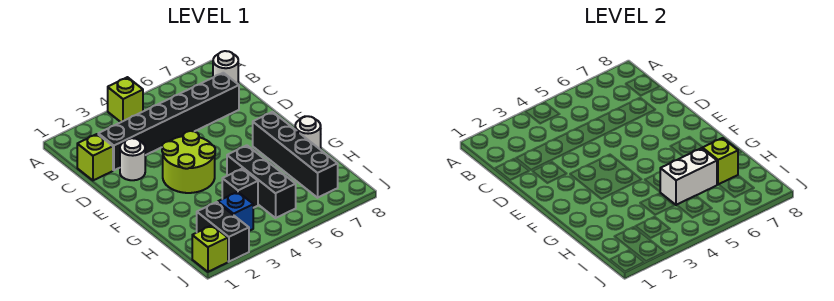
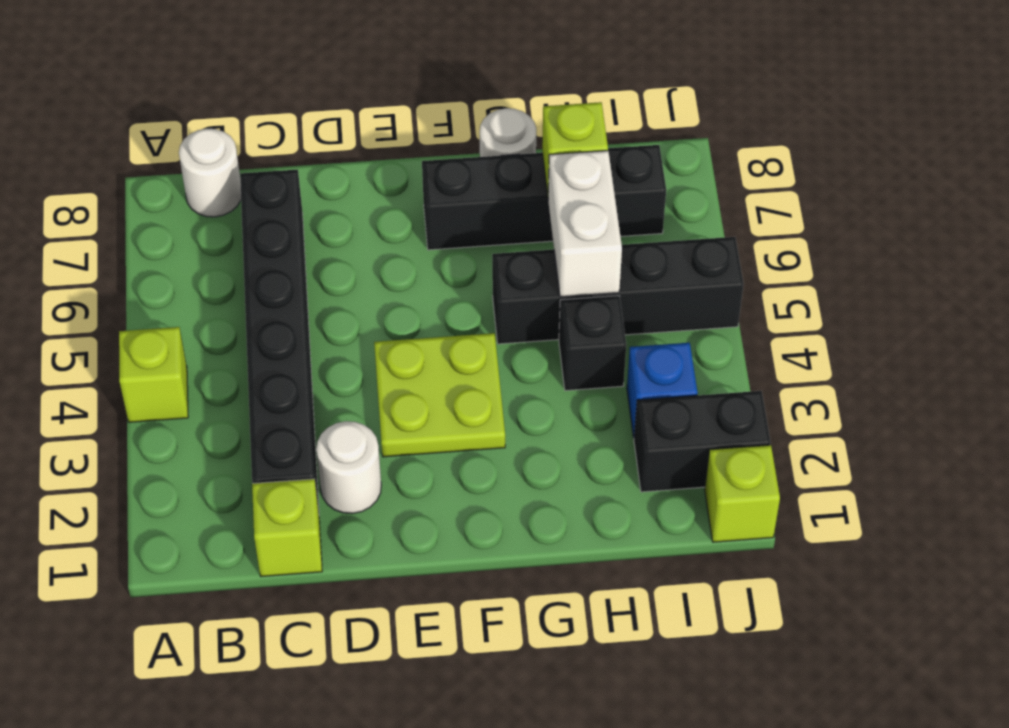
lime 2x2 round brick [162,131,215,193] -> lime 2x2 plate [374,333,505,457]
black 1x3 brick [227,145,296,218] -> black 1x4 brick [492,237,744,344]

